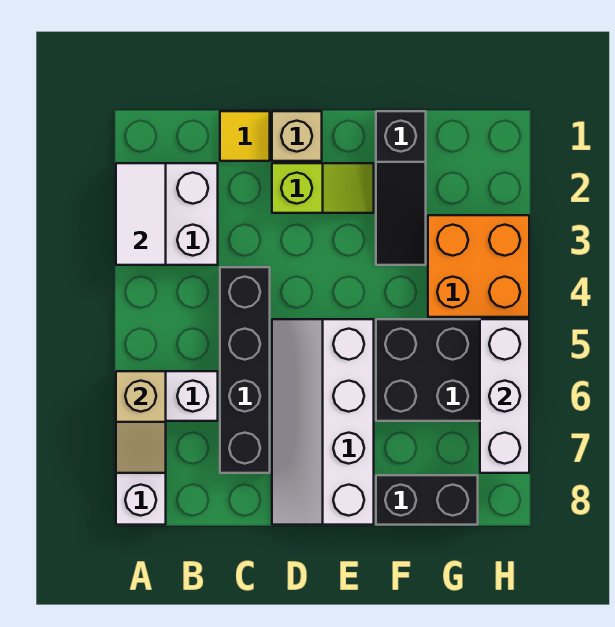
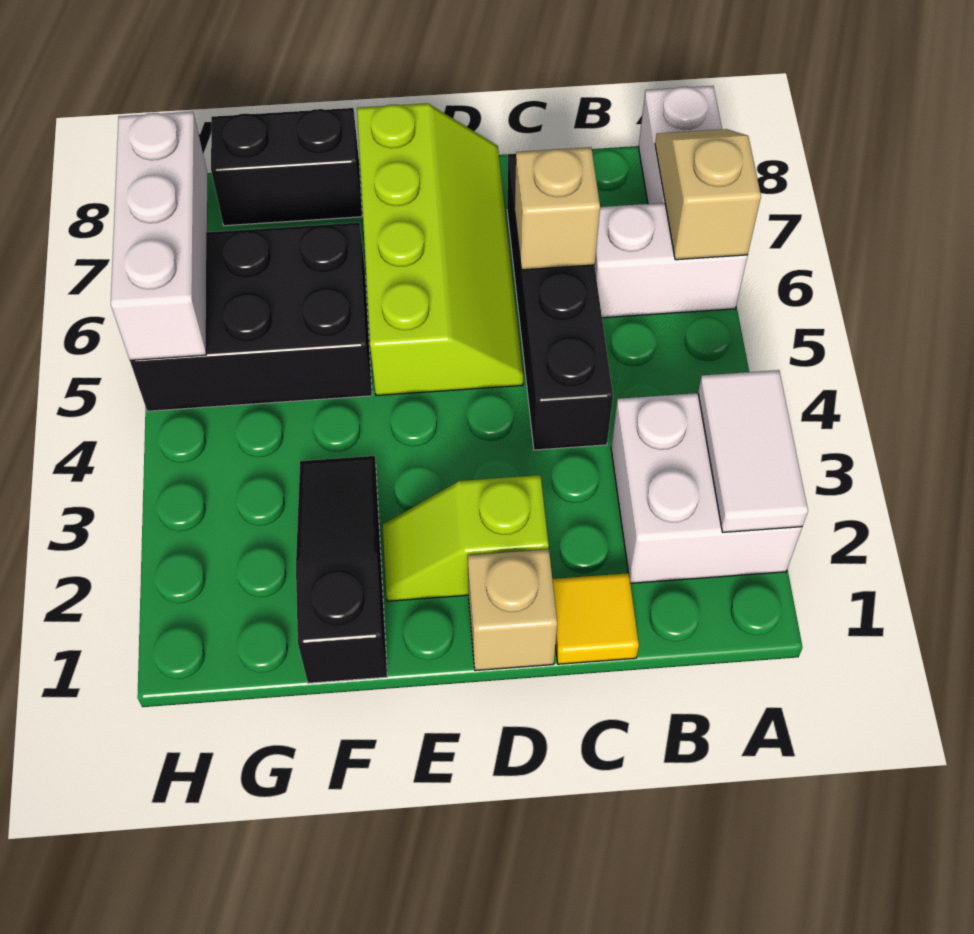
none -> tan 1x1 brick [515,147,600,270]
white 2x4 slope [272,319,374,525] -> lime 2x4 slope [357,103,523,396]
orange 2x2 brick [428,215,529,317] -> none

